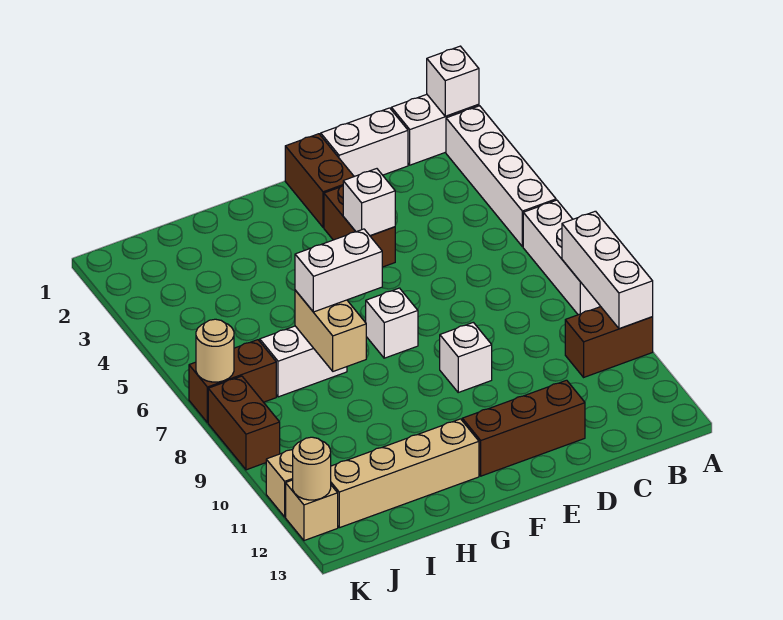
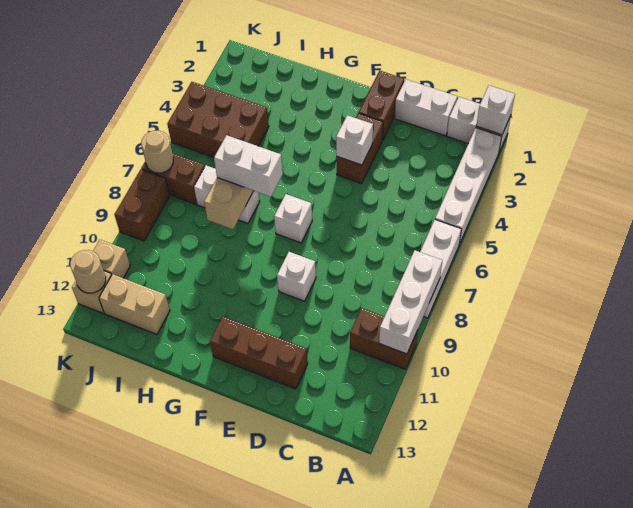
tan 1x4 brick [331,419,479,528] -> tan 1x2 brick [99,274,170,334]
none -> brown 2x3 brick [167,82,269,157]

